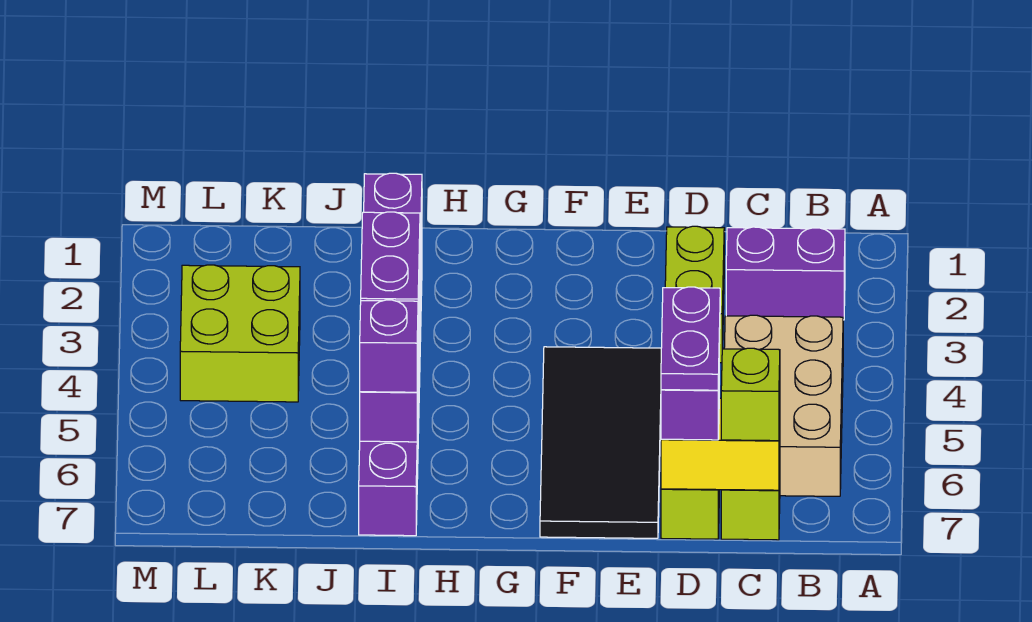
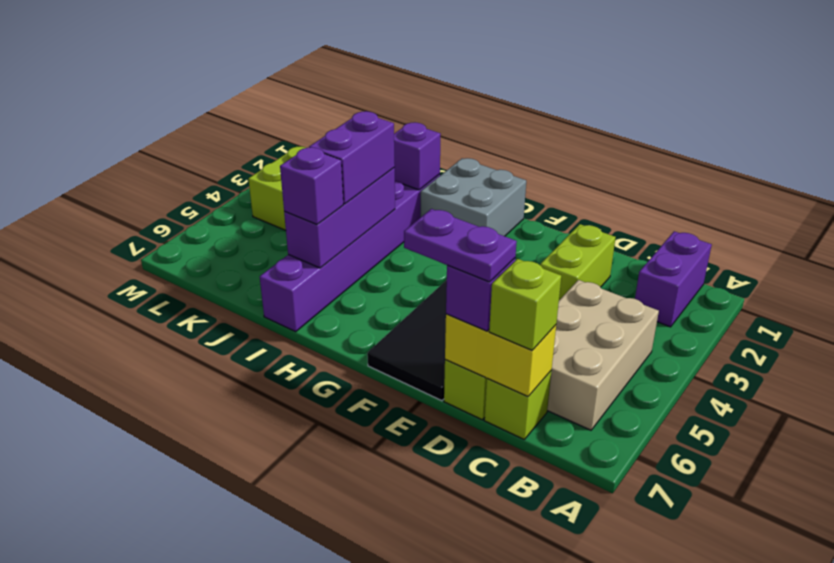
purple 1x2 brick [726,227,845,320] -> purple 1x2 brick turned to [635,231,712,327]
purple 1x2 plate [661,287,720,390] -> purple 1x2 plate turned to [404,209,517,282]
none -> grey 2x2 brick [421,158,526,236]

